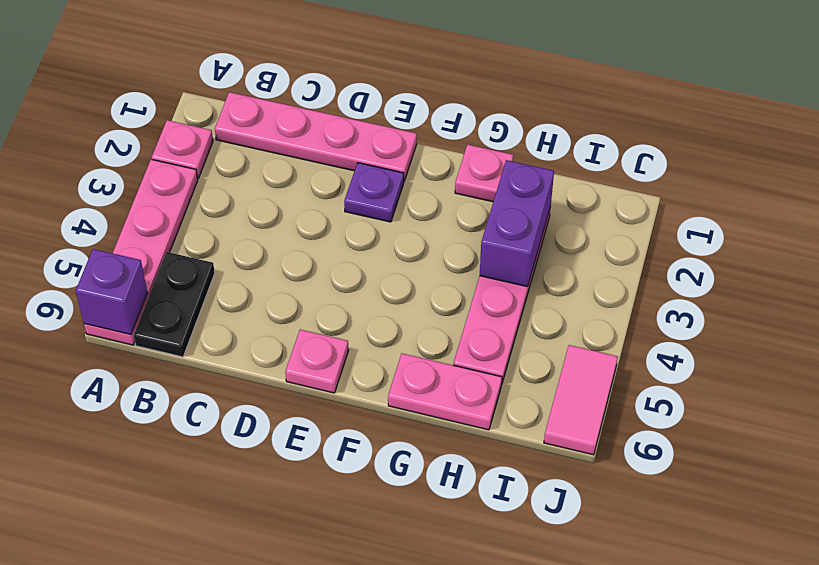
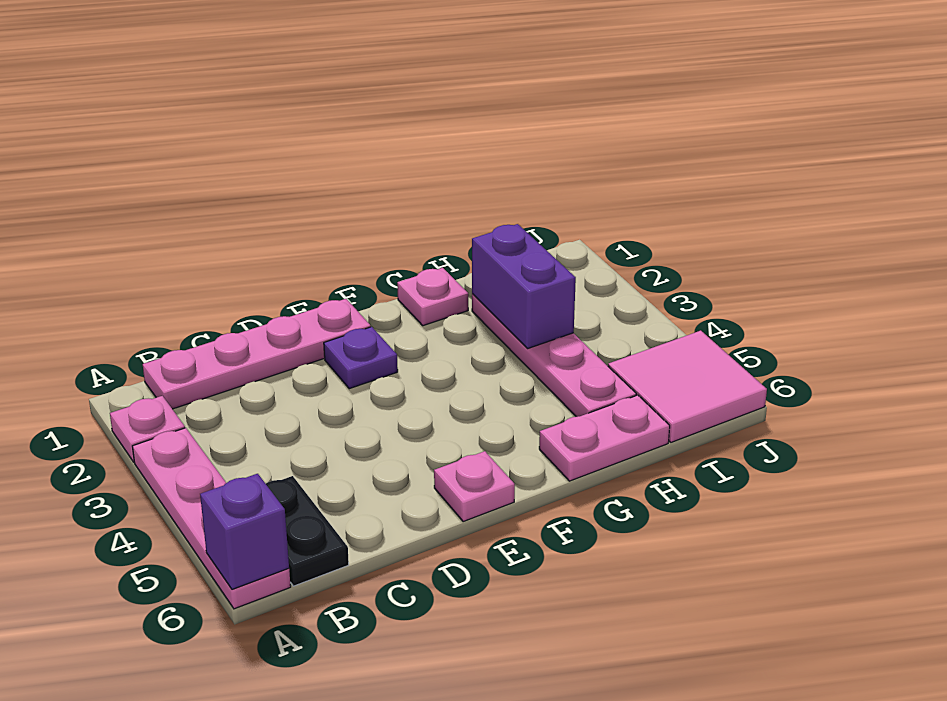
pink 1x2 tile [544,345,618,455] -> pink 2x2 tile [608,331,767,442]

